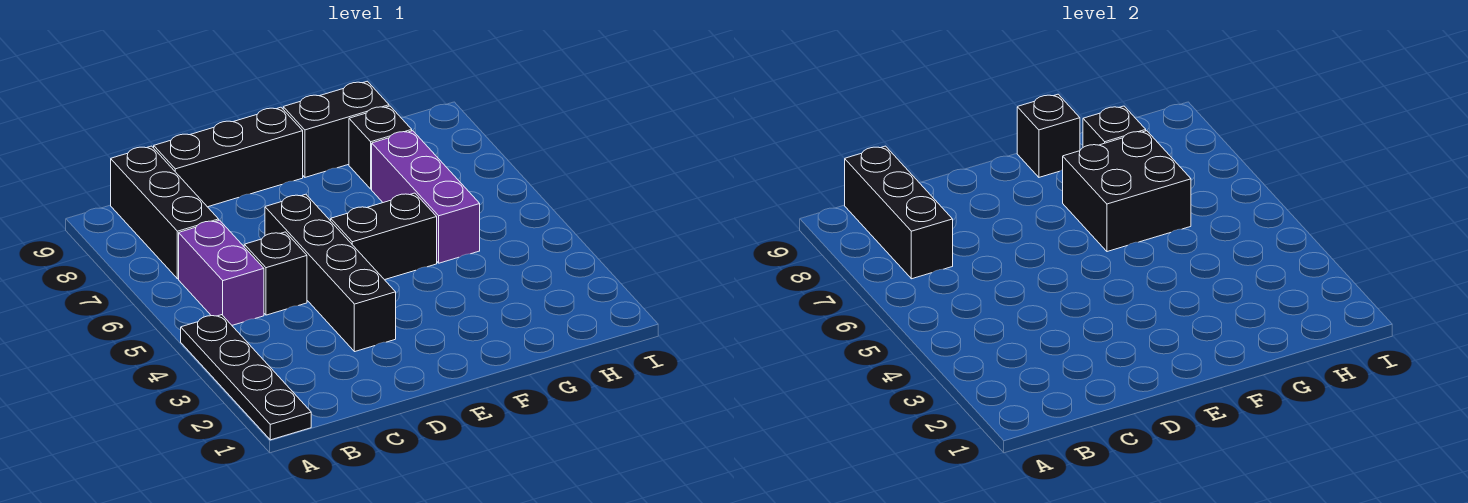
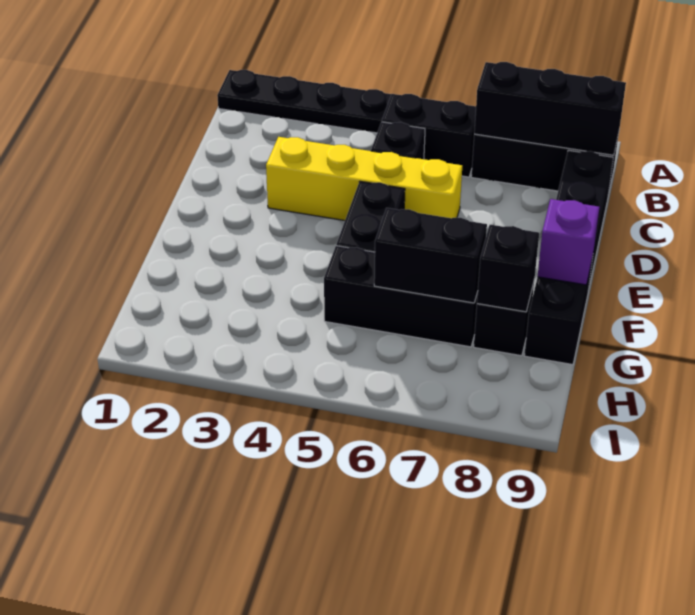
purple 1x2 brick [179,220,264,325] -> black 1x2 brick [382,94,476,177]
black 1x4 brick [265,194,396,352] -> yellow 1x4 brick [266,137,462,221]
black 2x2 brick [1063,131,1191,252] -> black 1x2 brick [374,208,487,303]
black 1x1 brick [1017,94,1080,177] -> purple 1x1 brick [538,199,599,285]
purple 1x3 brick [372,131,480,263] -> black 1x3 brick [324,246,478,347]

